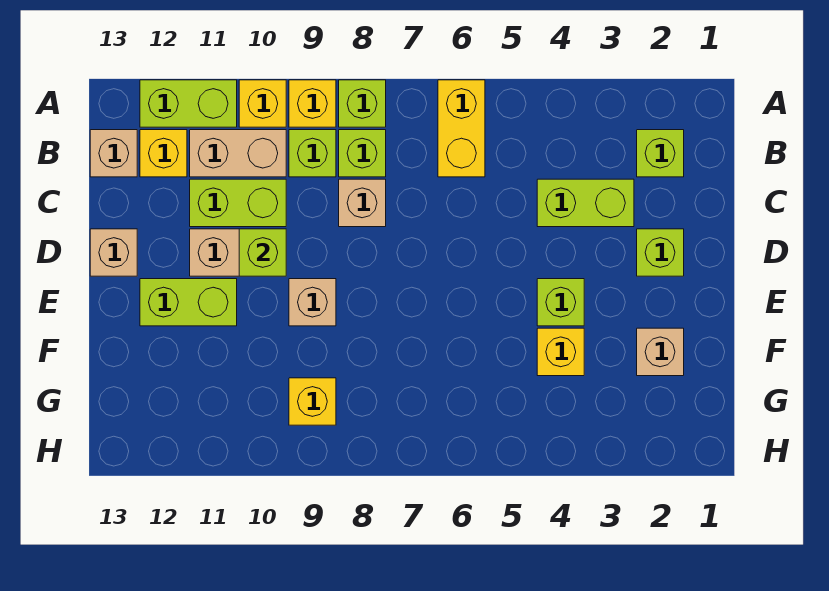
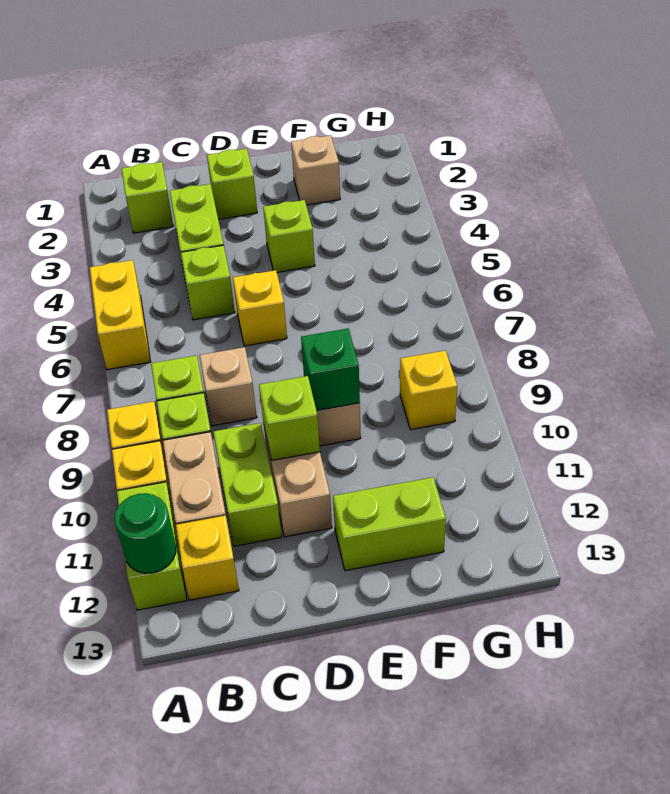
yellow 1x2 brick [438,80,485,177] -> yellow 1x2 brick turned to [90,260,151,370]
lime 1x1 brick [339,80,386,127] -> lime 1x1 brick moved to [181,245,235,320]
none -> green 1x1 round brick [114,493,176,573]
tan 1x1 brick [90,130,137,177] -> none
tan 1x1 brick [90,229,137,276] -> none
none -> green 1x1 brick [301,329,360,411]
lime 1x2 brick [140,279,237,326] -> lime 1x2 brick turned to [333,477,446,571]
yellow 1x1 brick [537,328,584,376] -> yellow 1x1 brick moved to [233,270,287,346]

